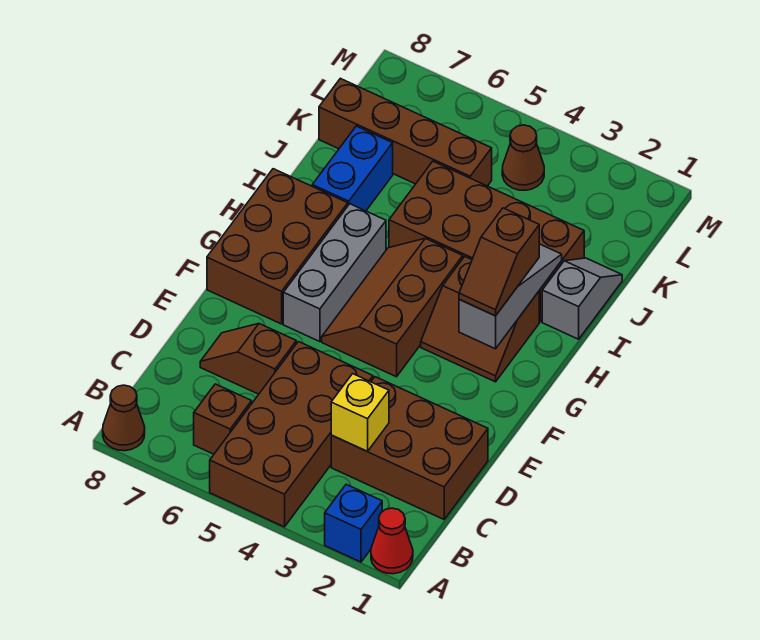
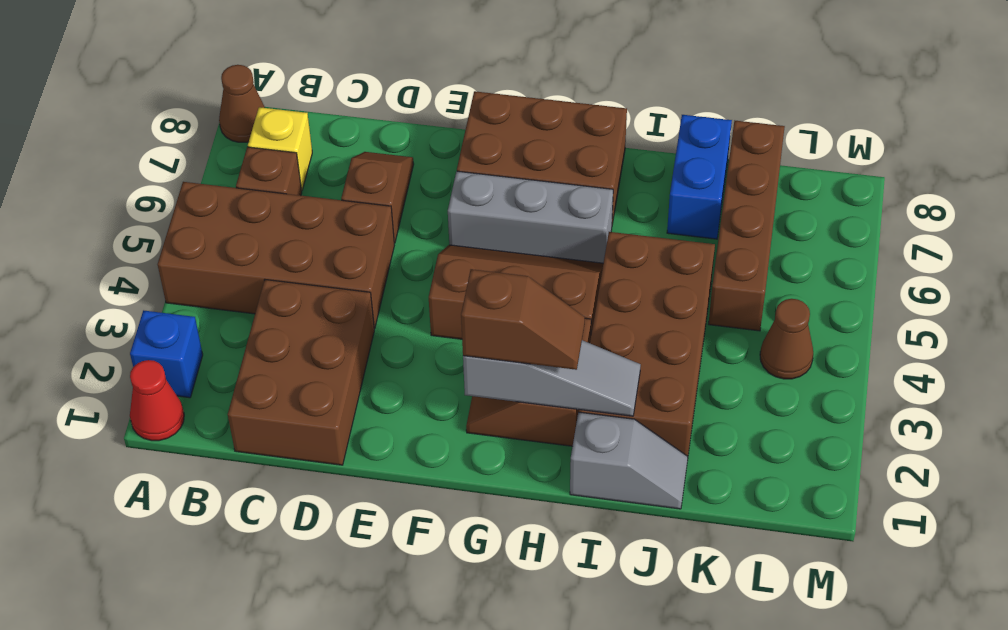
yellow 1x1 brick [331,374,389,451] -> yellow 1x1 brick moved to [248,107,312,190]
brown 1x2 slope [459,208,539,316] -> brown 1x2 slope turned to [461,269,585,370]
blue 1x2 brick [312,126,393,211] -> blue 1x2 brick turned to [667,115,732,239]

